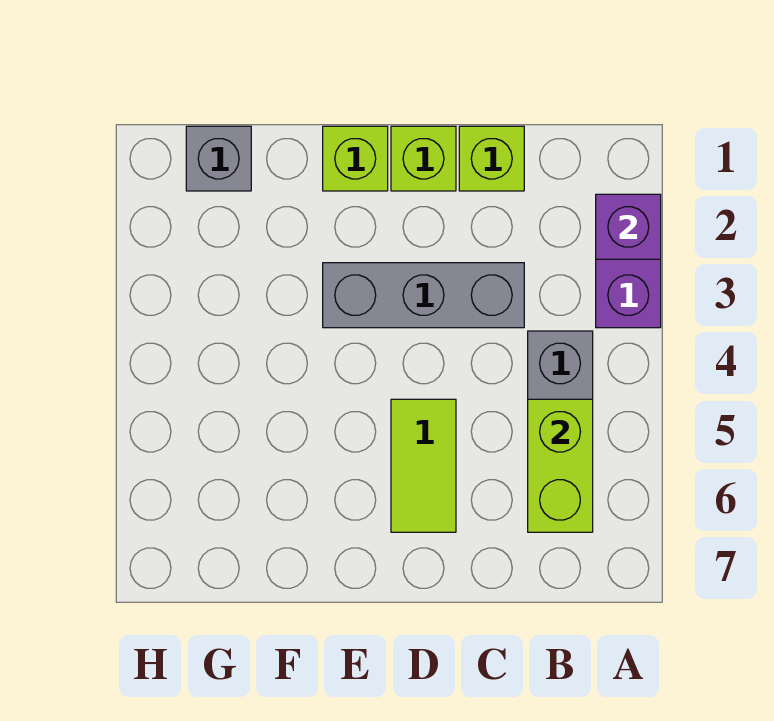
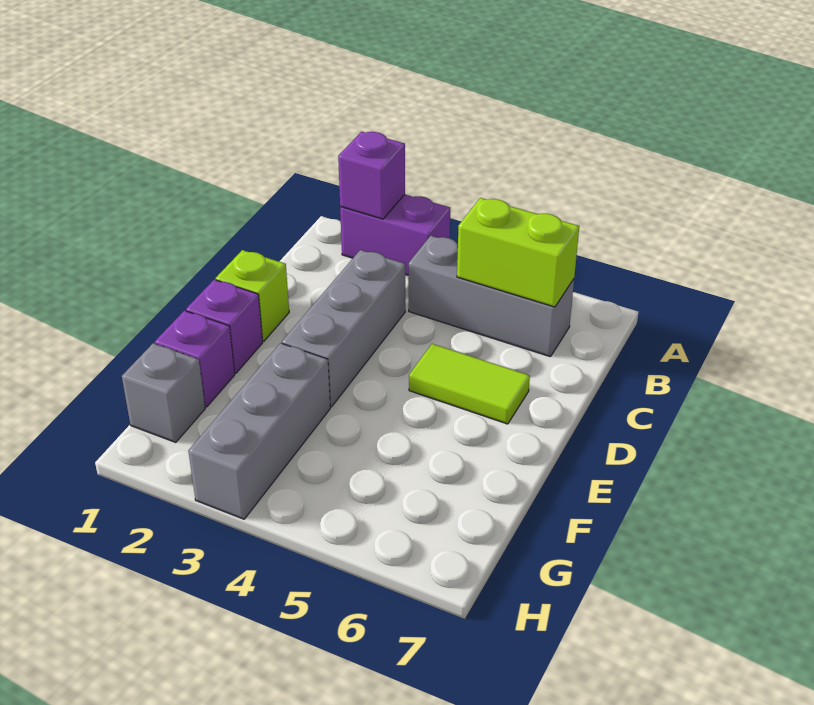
lime 1x1 brick [459,126,524,191] -> none
lime 1x1 brick [323,126,388,191] -> purple 1x1 brick [186,280,263,373]
none -> purple 1x1 brick [155,311,235,407]
none -> grey 1x3 brick [188,343,330,519]

